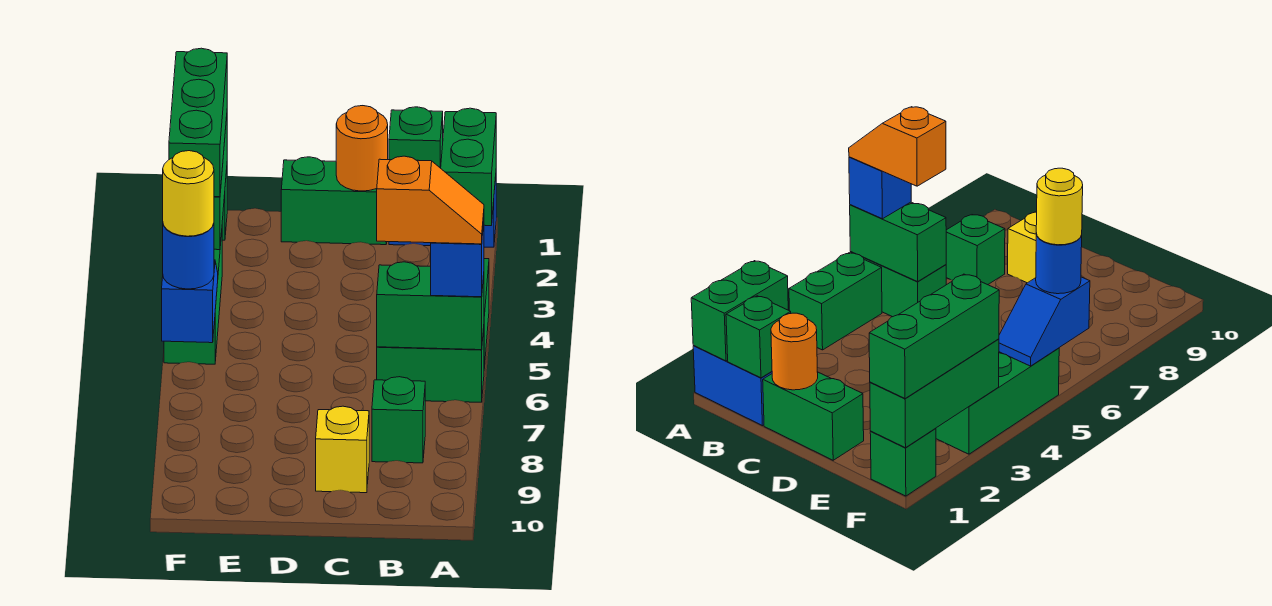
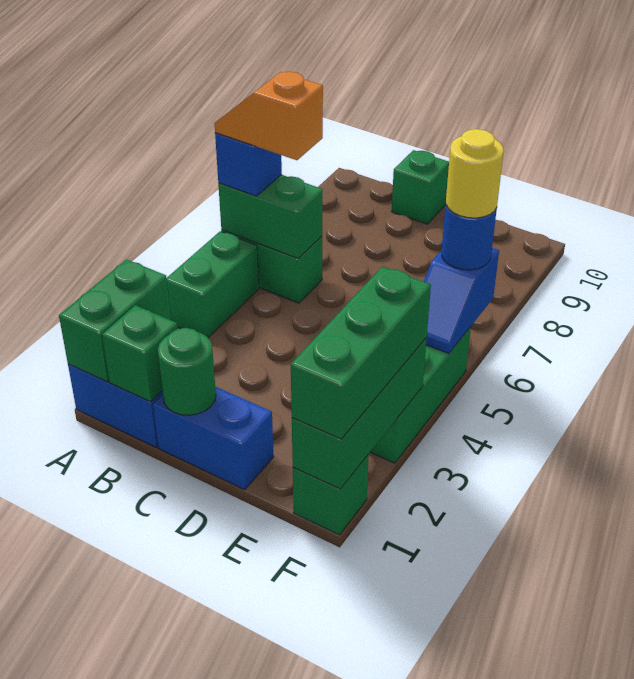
green 1x1 brick [372,377,425,463] -> green 1x1 brick moved to [392,150,449,224]
green 1x2 brick [281,157,387,245] -> blue 1x2 brick [153,387,274,490]
orange 1x1 round brick [336,106,388,191] -> green 1x1 round brick [158,328,216,415]
yellow 1x1 brick [316,406,369,493] -> none

